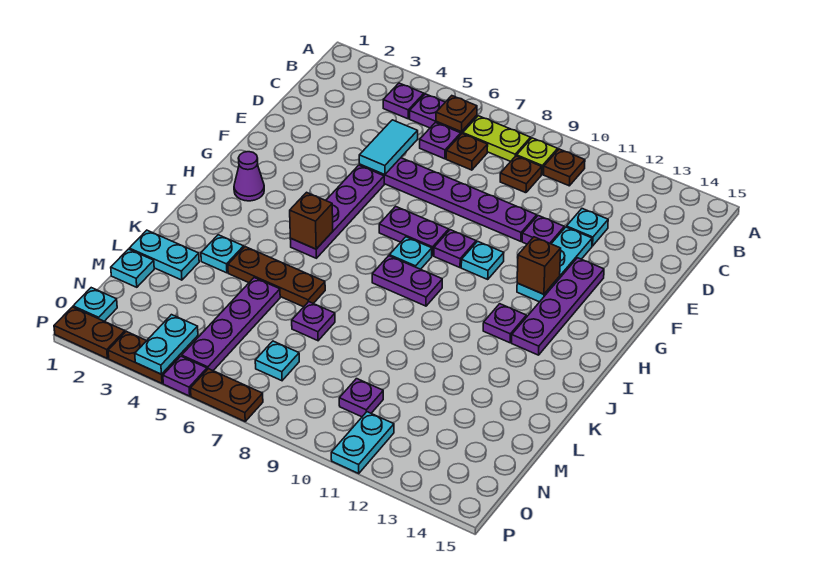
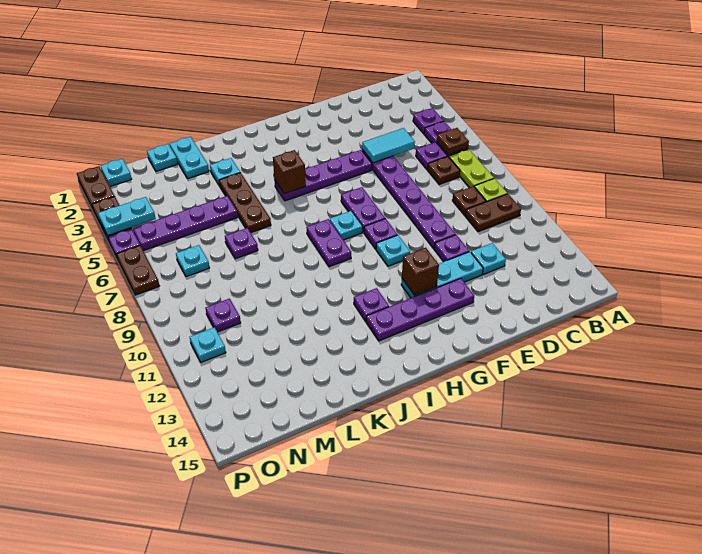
brown 1x1 plate [544,149,585,186] -> brown 1x2 plate [465,194,521,232]
purple 1x1 cone [234,152,264,201] -> none
cyan 1x2 plate [331,412,394,473] -> cyan 1x1 plate [190,327,226,362]

